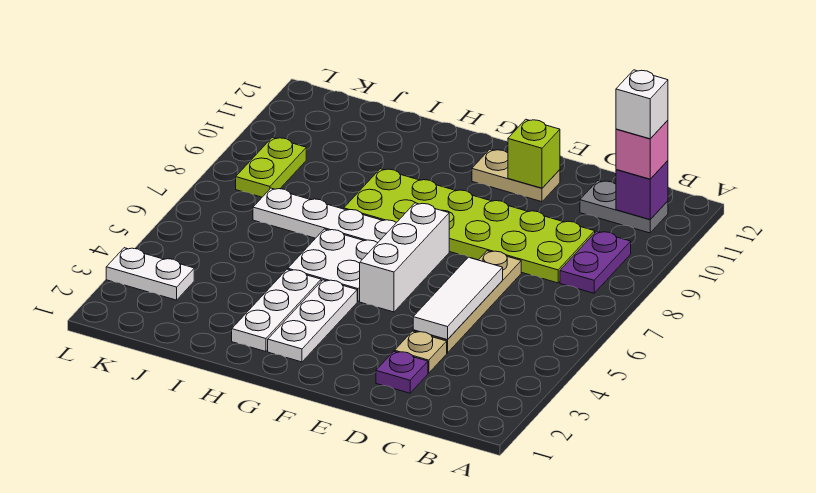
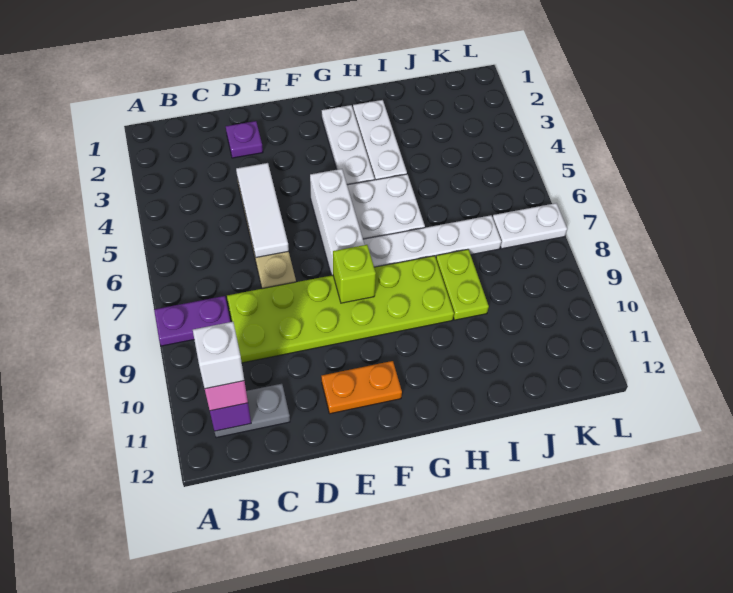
purple 1x2 plate [560,231,631,293] -> purple 1x2 plate turned to [154,296,230,346]
tan 1x1 plate [395,331,447,373] -> none
tan 1x2 plate [472,149,560,202] -> orange 1x2 plate [321,361,402,414]
lime 1x1 brick [508,119,560,188] -> lime 1x1 brick moved to [333,245,376,303]
white 1x2 plate [106,248,194,300] -> white 1x2 plate moved to [493,203,567,249]
lime 1x2 plate [236,137,306,197] -> lime 1x2 plate moved to [436,249,489,320]

